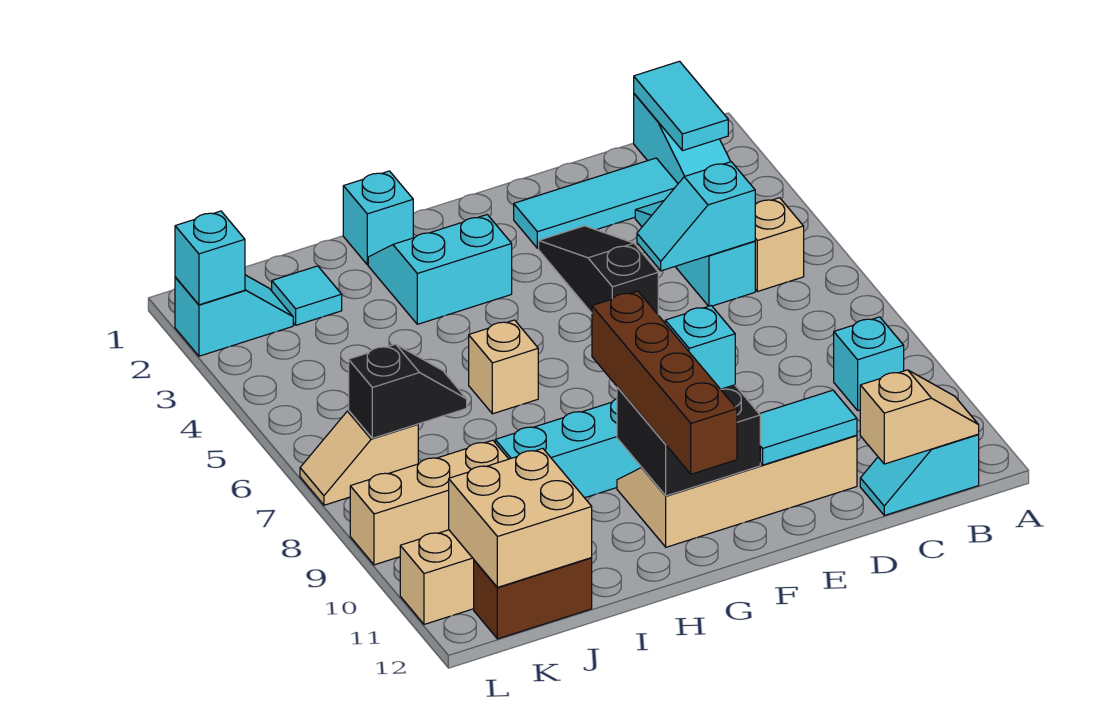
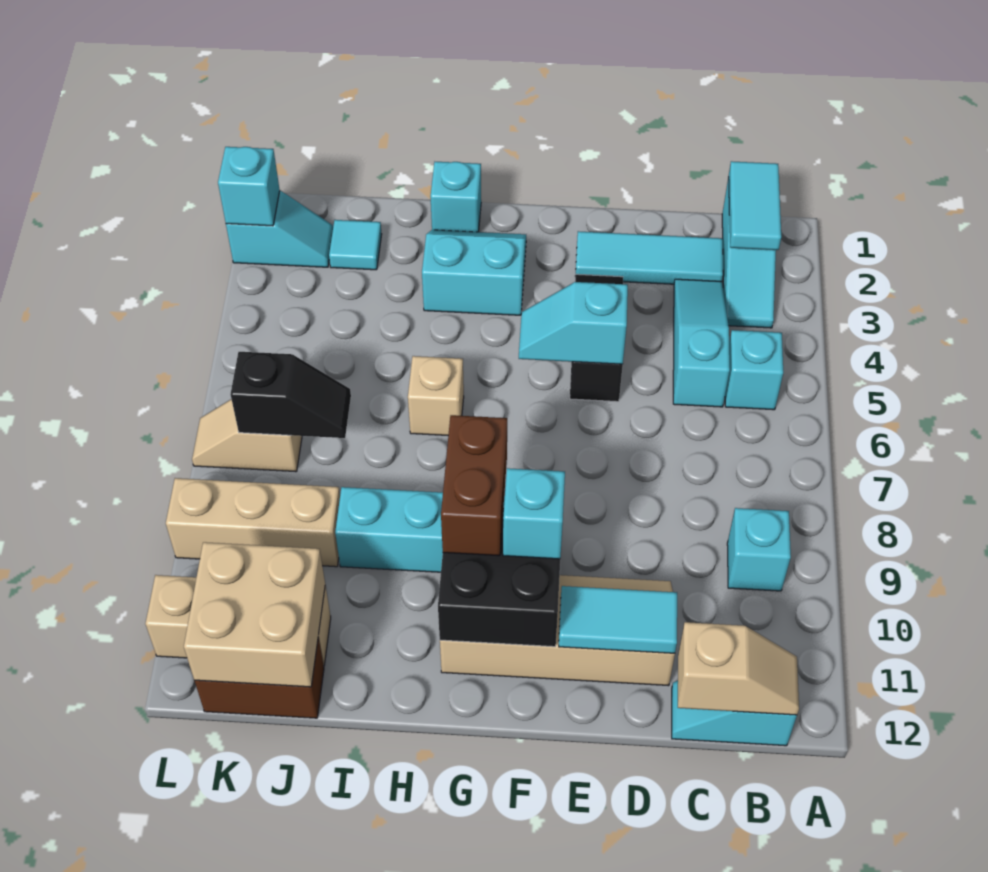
tan 1x1 brick [755,198,804,292] -> cyan 1x1 brick [725,330,783,410]
cyan 1x2 slope [637,162,755,271] -> cyan 1x2 slope moved to [519,282,628,364]
brown 1x4 brick [592,291,737,474] -> brown 1x2 brick [441,415,507,556]

